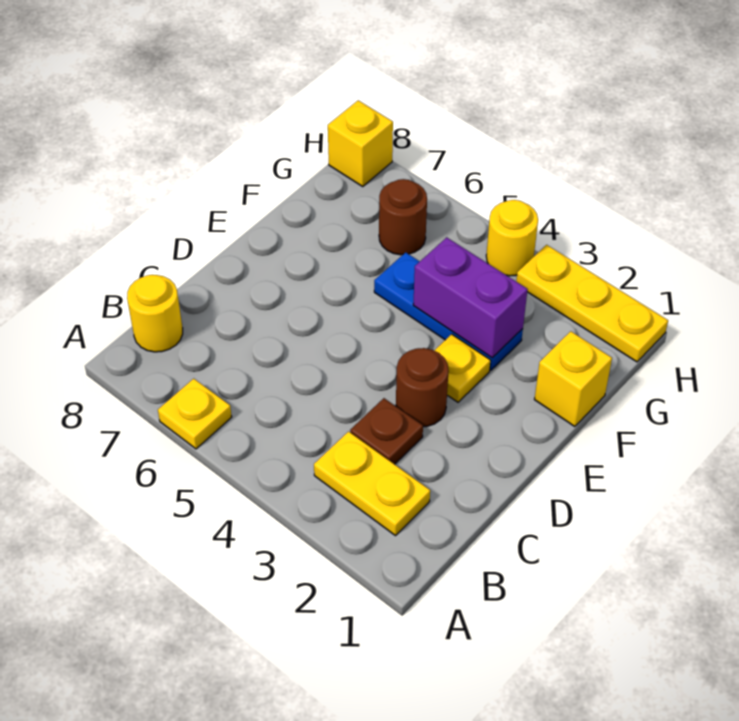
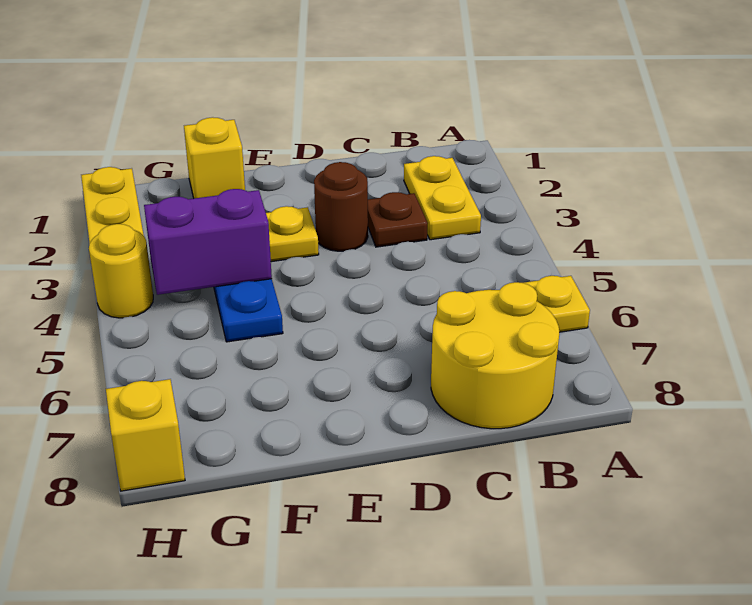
yellow 1x1 round brick [127,275,183,352] -> yellow 2x2 round brick [431,282,559,429]
purple 1x2 brick [413,237,528,358] -> purple 1x2 brick turned to [144,189,272,295]
brown 1x1 round brick [379,179,427,255] -> none

